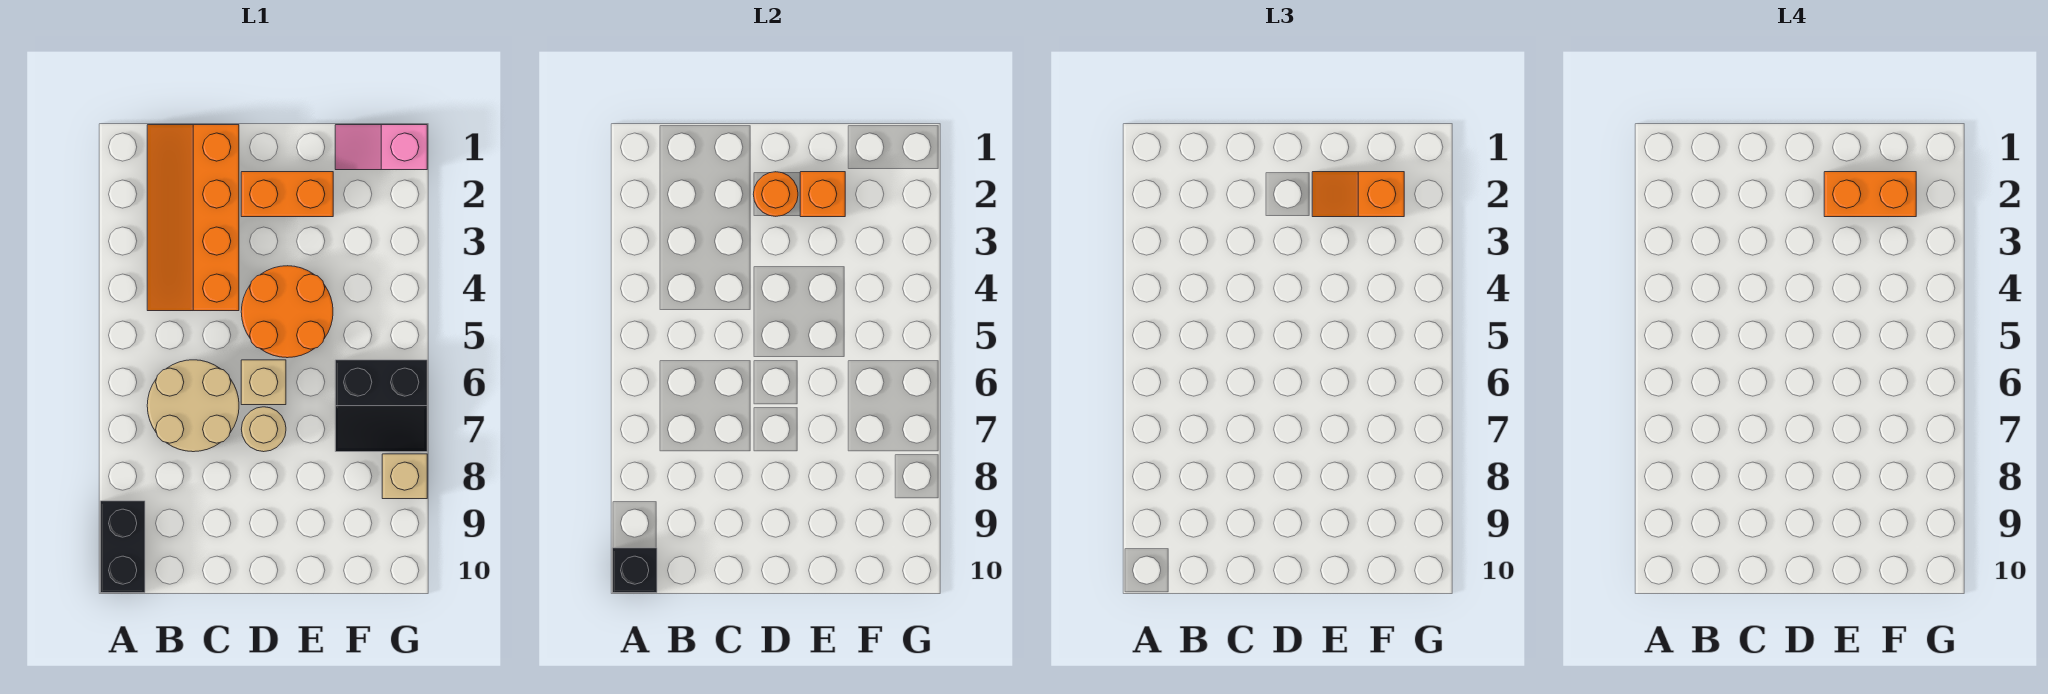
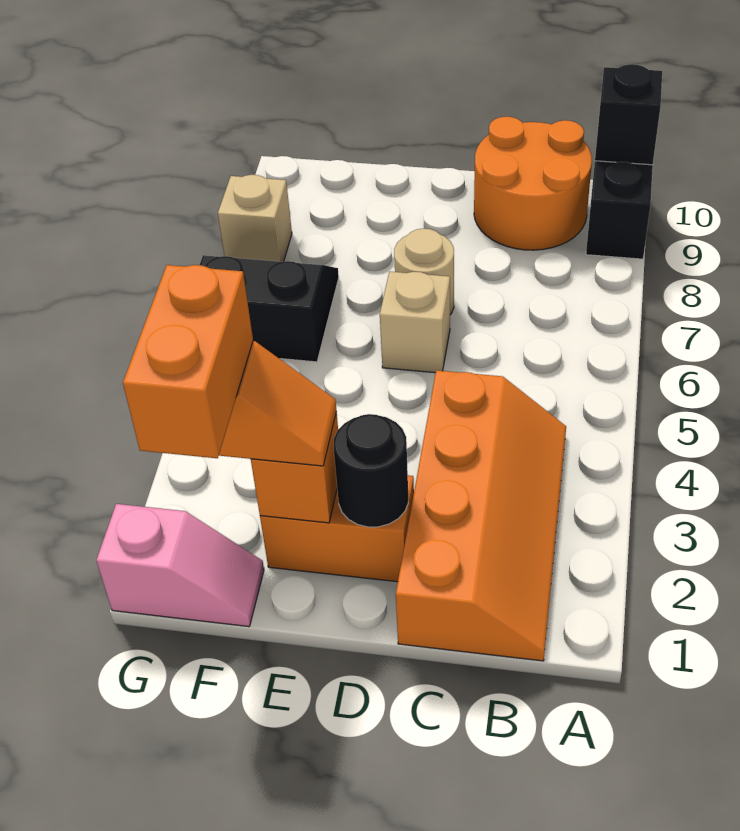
tan 2x2 round brick [147,360,239,452] -> none
orange 1x1 round brick [753,172,798,216] -> black 1x1 round brick [334,414,408,527]
orange 2x2 round brick [241,266,333,358] -> orange 2x2 round brick moved to [474,117,592,250]
orange 1x2 brick [1824,172,1916,217] -> orange 1x2 brick turned to [123,265,253,458]

